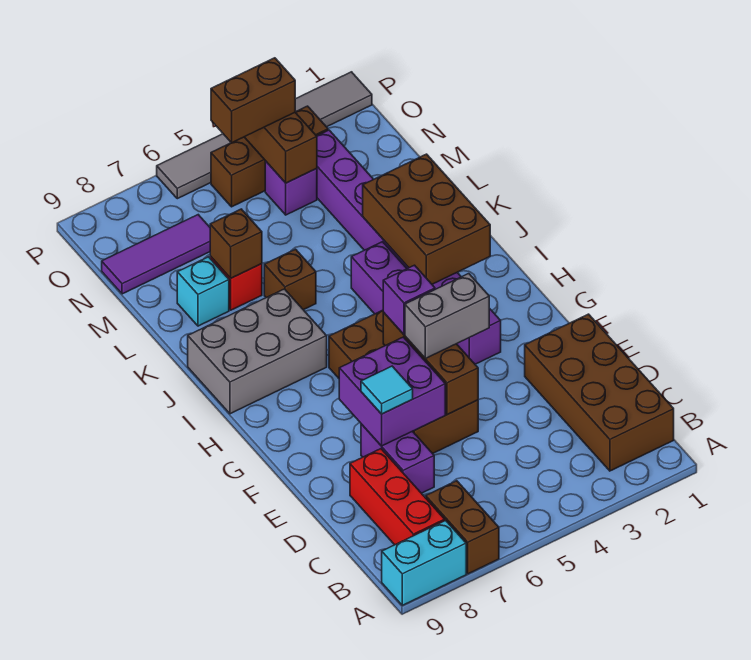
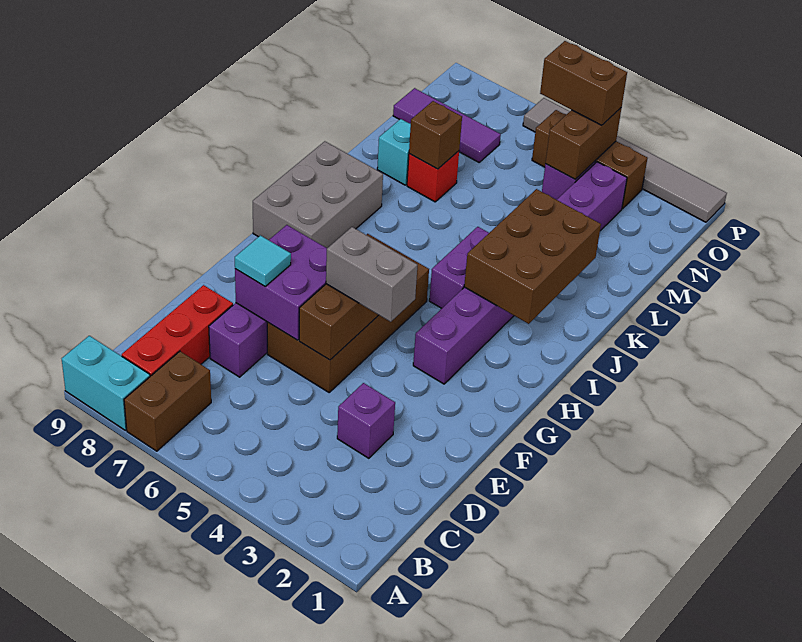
brown 2x4 brick [525,314,674,471] -> none
purple 1x1 brick [383,265,435,334] -> purple 1x1 brick moved to [337,383,395,458]
grey 2x3 brick [188,289,327,414] -> grey 2x3 brick turned to [253,141,383,248]
brown 1x1 brick [264,249,316,310] -> none

